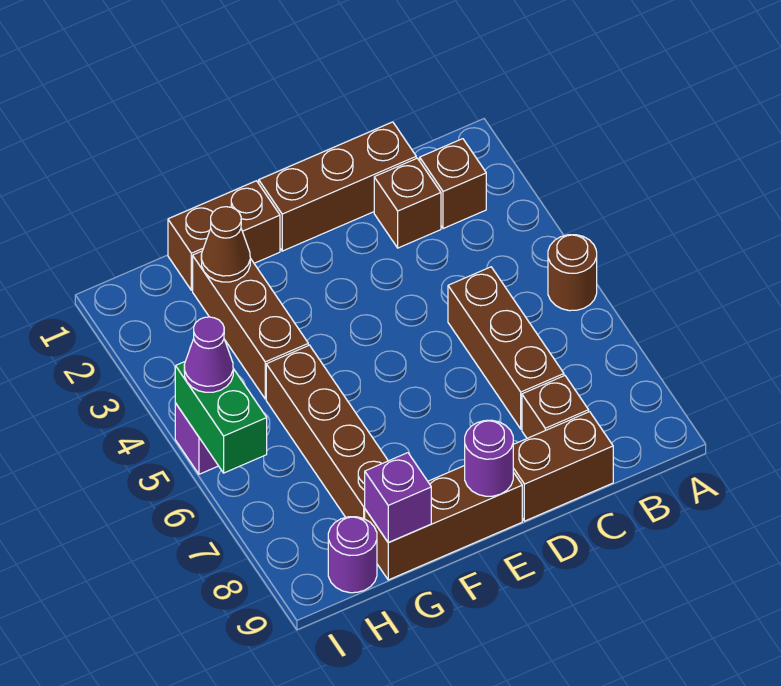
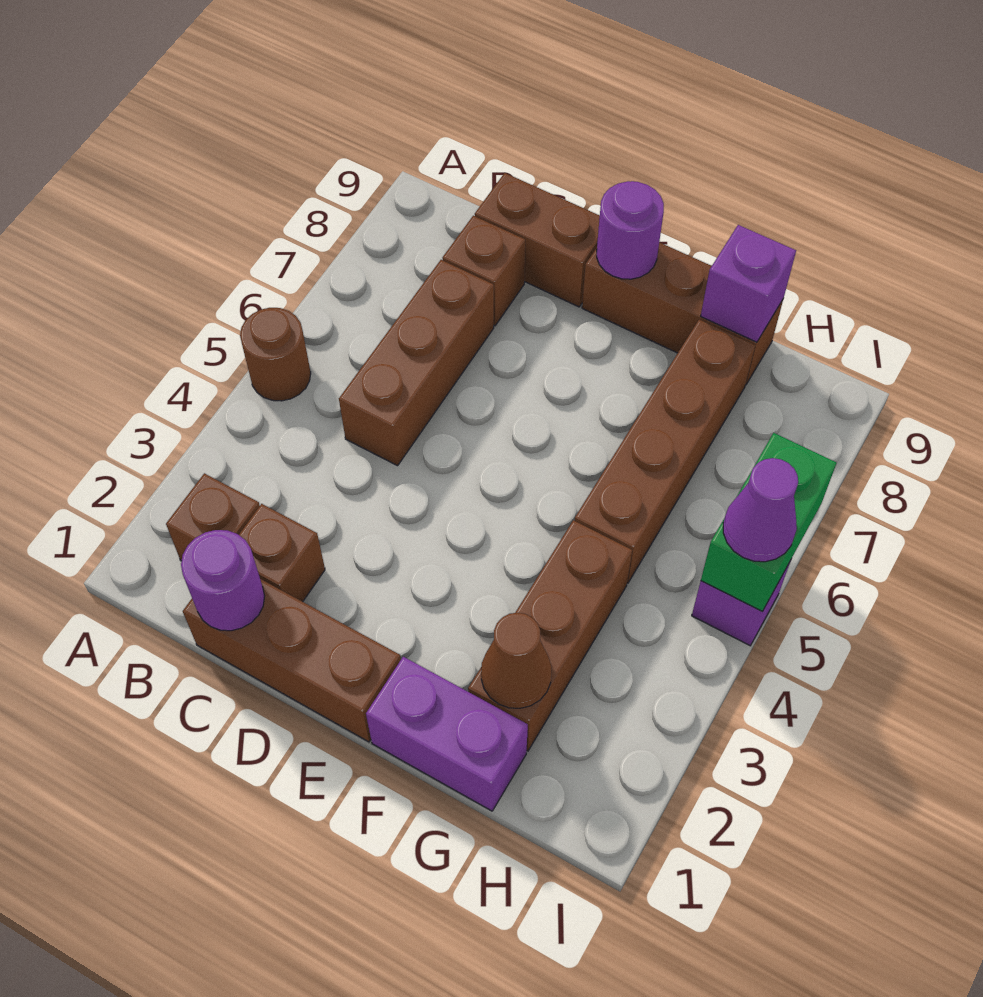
brown 1x2 brick [168,181,280,290] -> purple 1x2 brick [366,657,528,811]
purple 1x1 round brick [328,517,377,593] -> purple 1x1 round brick moved to [181,530,265,631]

